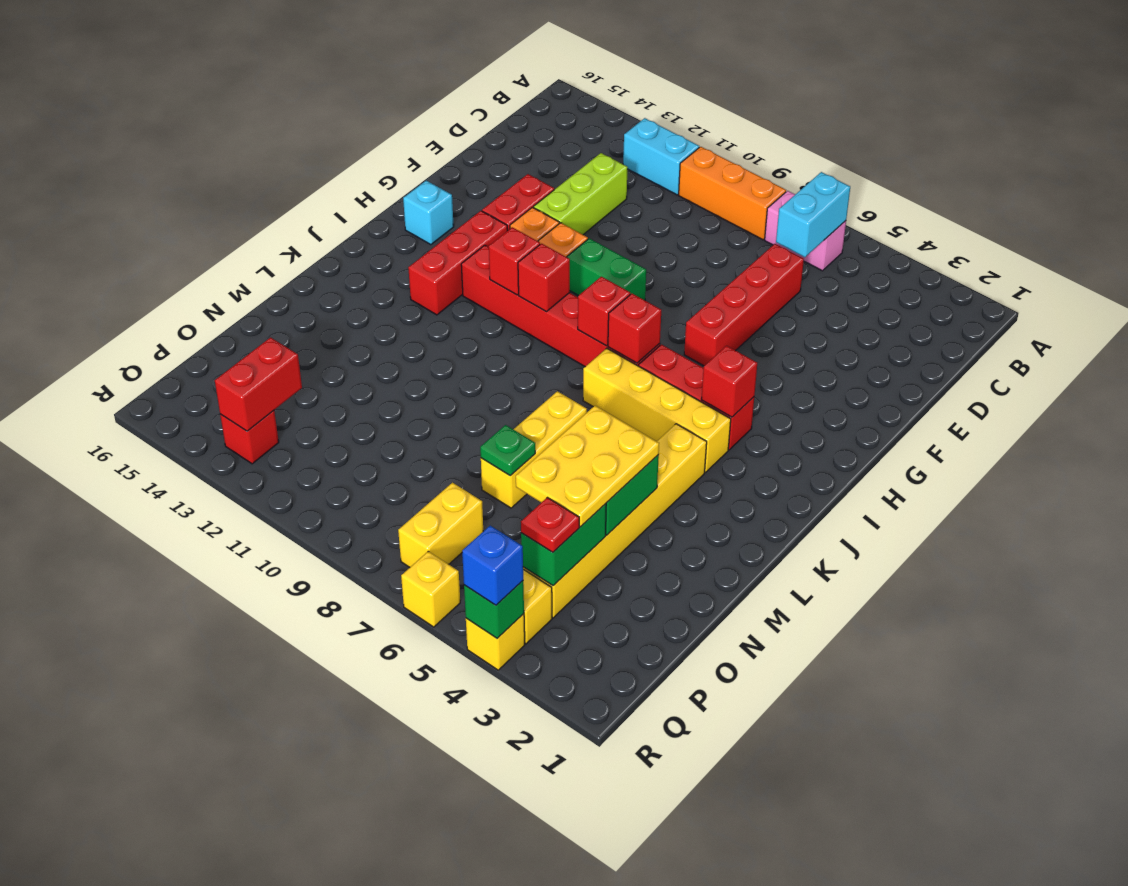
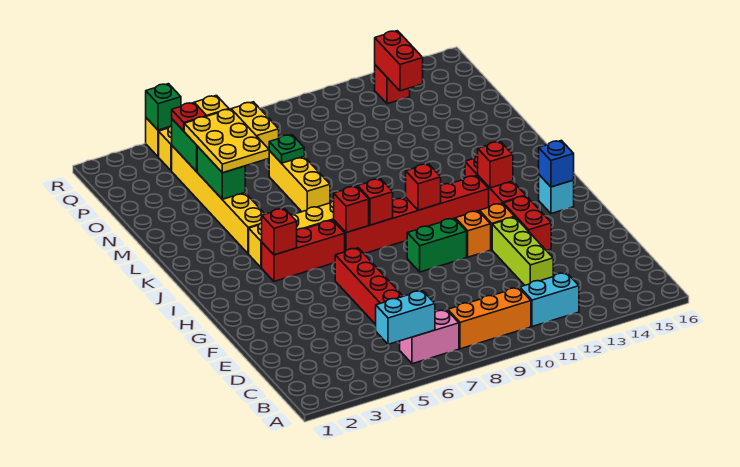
cyan 1x2 brick [776,172,850,257] -> cyan 1x2 brick turned to [376,291,435,345]
red 1x1 brick [489,227,540,295] -> red 1x1 brick moved to [478,141,513,188]
blue 1x1 brick [462,526,523,605] -> blue 1x1 brick moved to [539,140,574,187]

